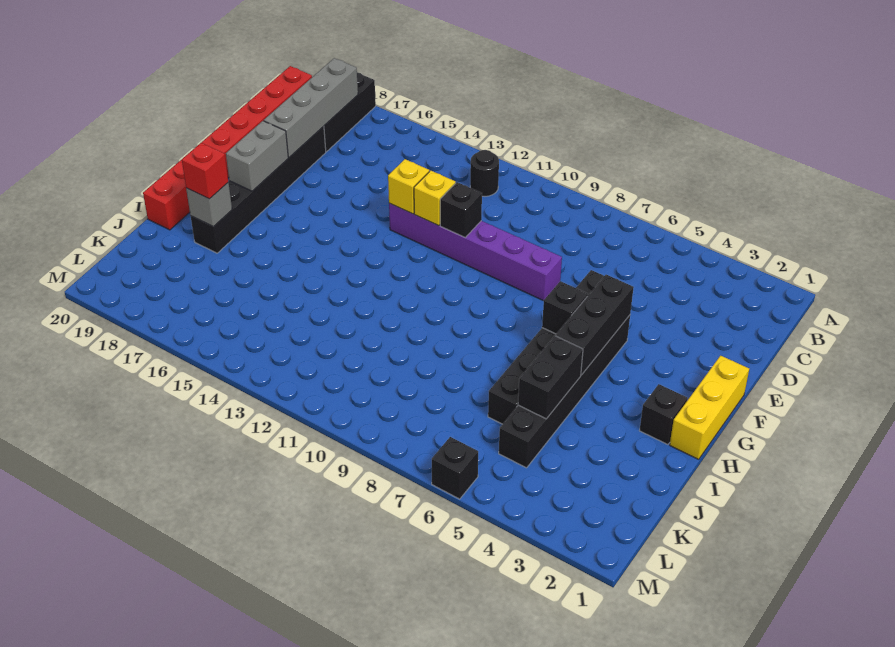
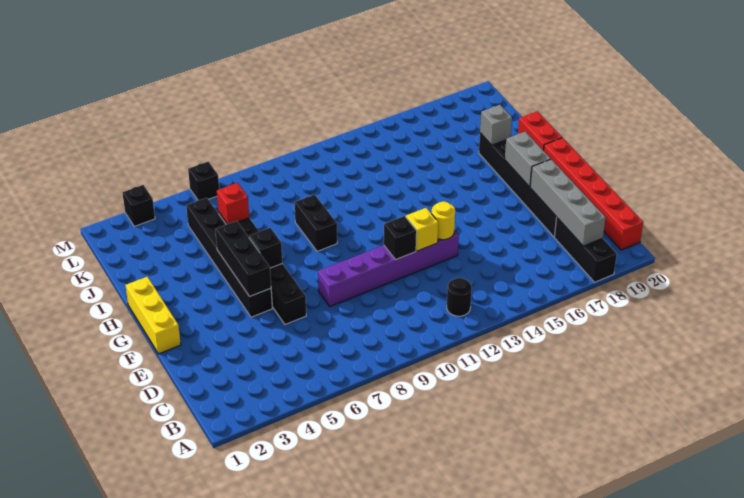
yellow 1x1 brick [388,159,429,214] -> yellow 1x1 round brick [432,201,455,240]
black 1x1 brick [639,384,688,445] -> black 1x1 brick moved to [122,185,155,227]
black 1x2 brick [518,336,583,419] -> black 1x2 brick moved to [294,195,337,251]
red 1x1 brick [182,143,228,199] -> red 1x1 brick moved to [217,183,249,224]

